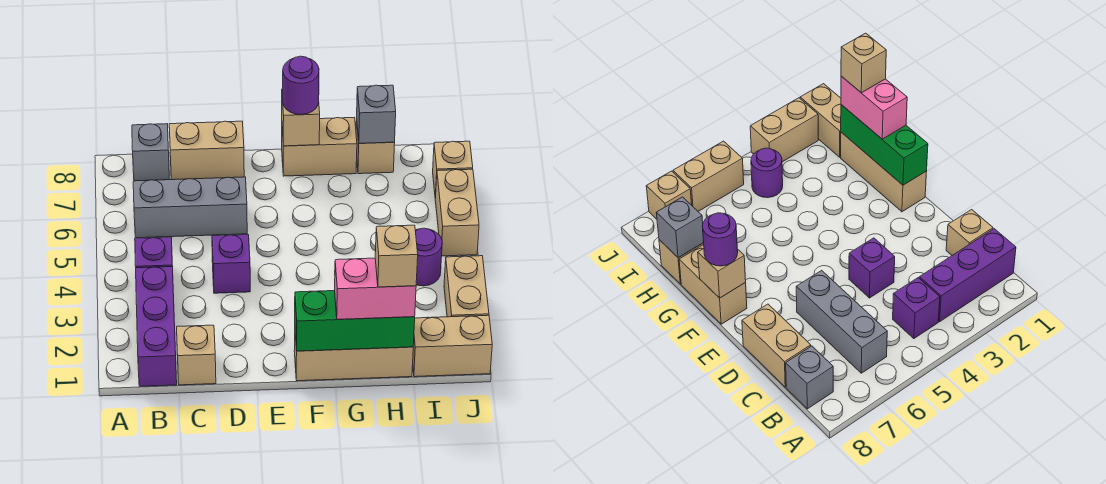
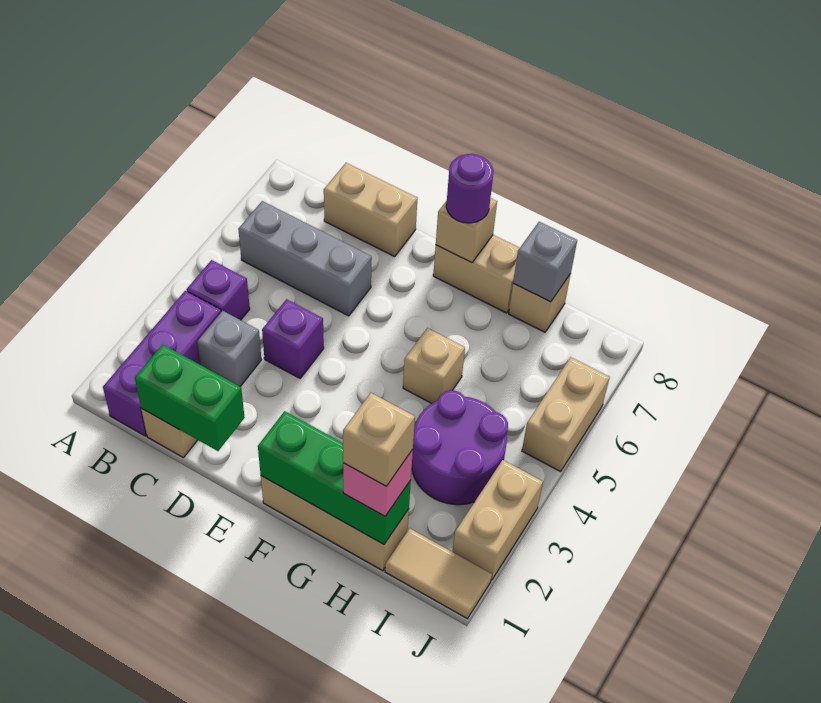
grey 1x1 brick [132,124,169,181] -> grey 1x1 brick moved to [197,311,261,386]
none -> green 1x2 brick [135,344,245,451]
pink 1x2 brick [335,258,416,319] -> pink 1x1 brick [343,449,413,516]
tan 1x2 brick [413,315,492,377] -> tan 1x2 tile [385,529,492,619]
purple 1x1 round brick [415,228,442,286] -> purple 2x2 round brick [412,390,508,505]
tan 1x1 brick [433,141,473,198] -> tan 1x1 brick moved to [403,328,465,403]

